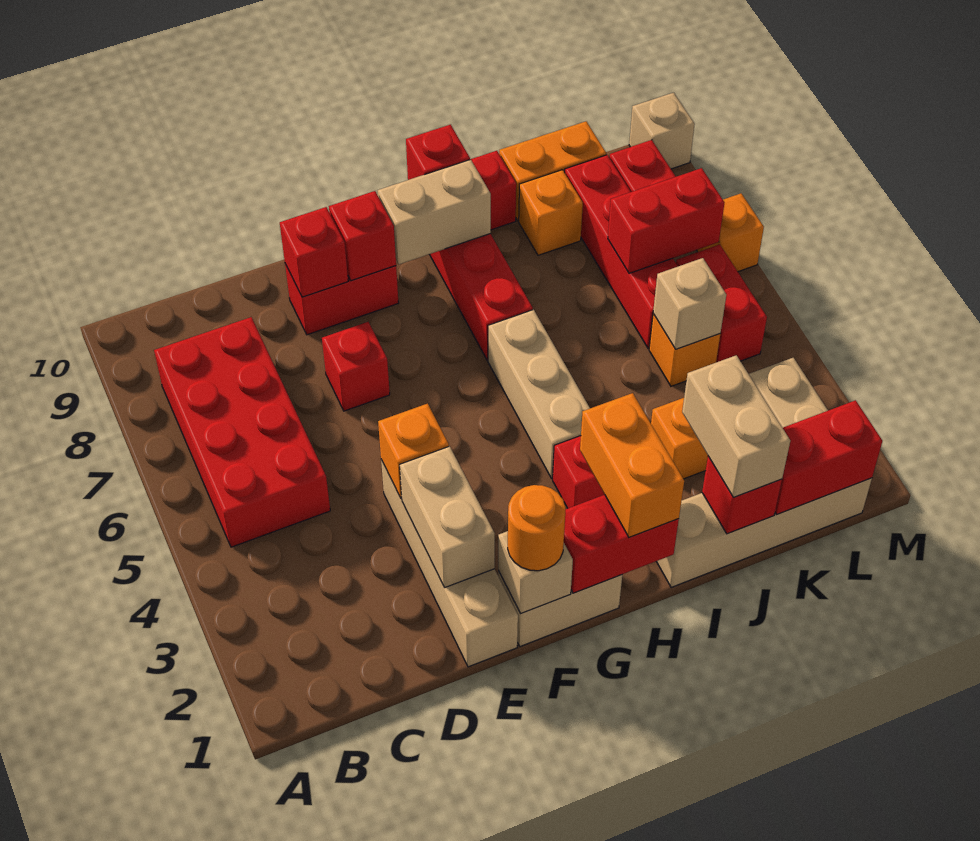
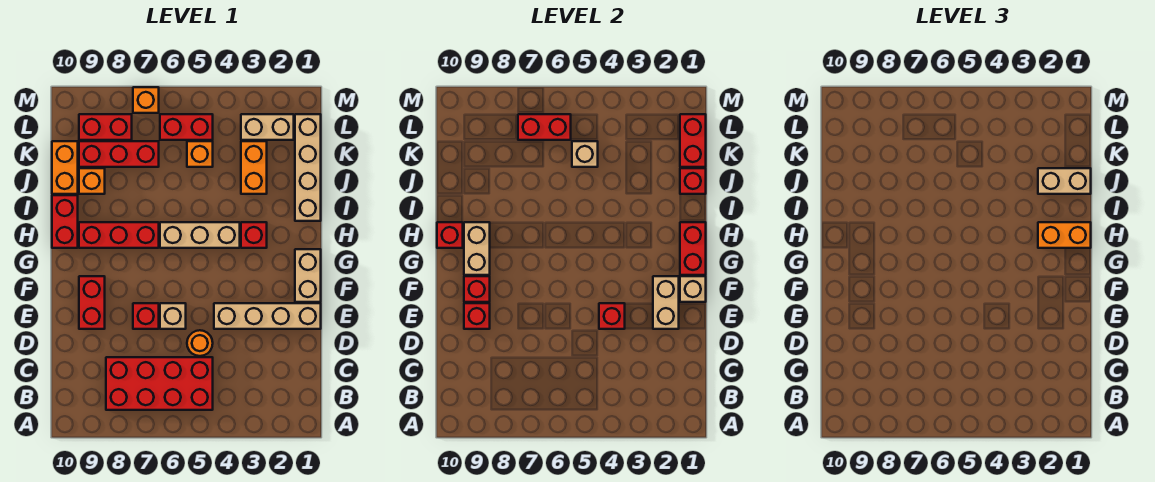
tan 1x2 brick [400,446,495,587] -> tan 1x2 brick turned to [653,276,679,329]
orange 1x1 brick [378,404,449,499] -> red 1x1 brick [599,303,625,329]
orange 1x1 round brick [508,485,566,571] -> orange 1x1 round brick moved to [187,330,213,356]
red 1x4 brick [565,155,678,348] -> red 1x3 brick [79,141,159,167]
red 1x2 brick [608,168,725,273] -> red 1x2 brick turned to [518,114,571,140]
tan 1x1 brick [629,93,695,169] -> tan 1x1 brick moved to [160,303,186,329]

